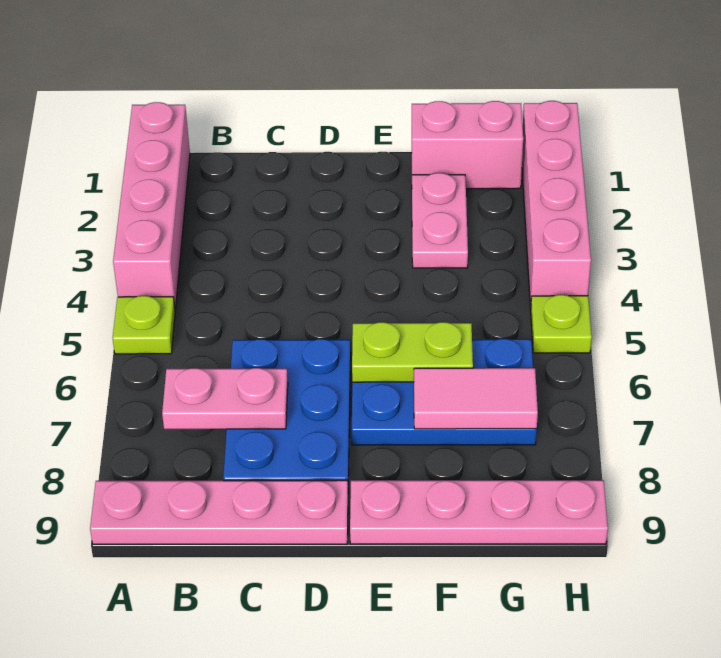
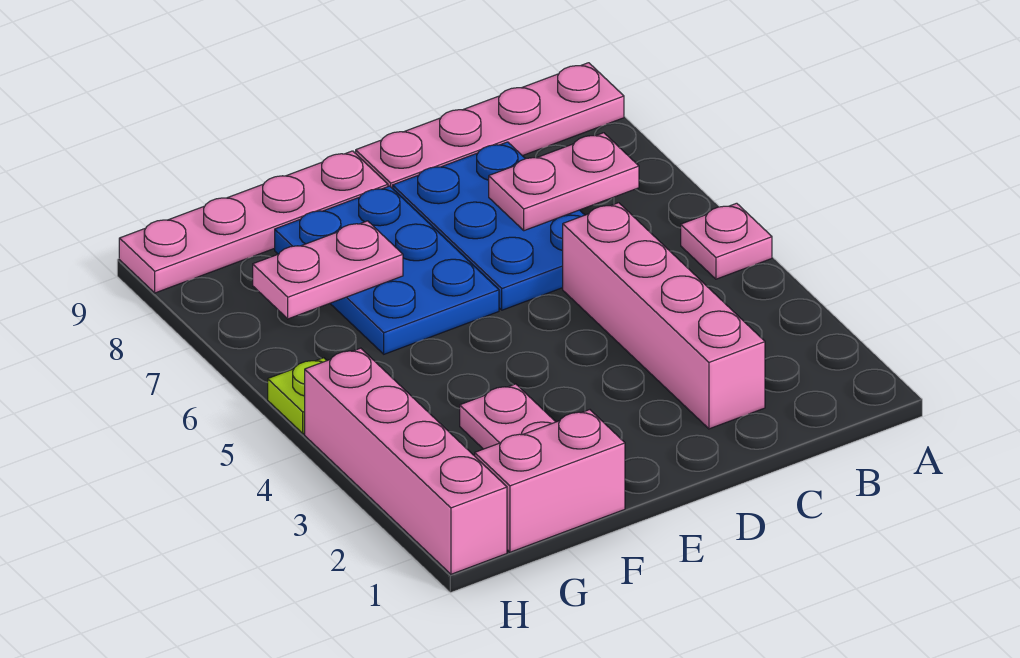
pink 1x4 brick [113,102,190,310] -> pink 1x4 brick moved to [563,203,765,429]
lime 1x1 plate [113,296,175,354] -> pink 1x1 plate [681,203,772,279]
blue 2x3 plate [352,339,537,445] -> blue 2x3 plate turned to [275,186,499,354]
lime 1x2 plate [352,322,473,382] -> none
pink 1x2 tile [414,368,538,429] -> pink 1x2 plate [253,221,403,319]

